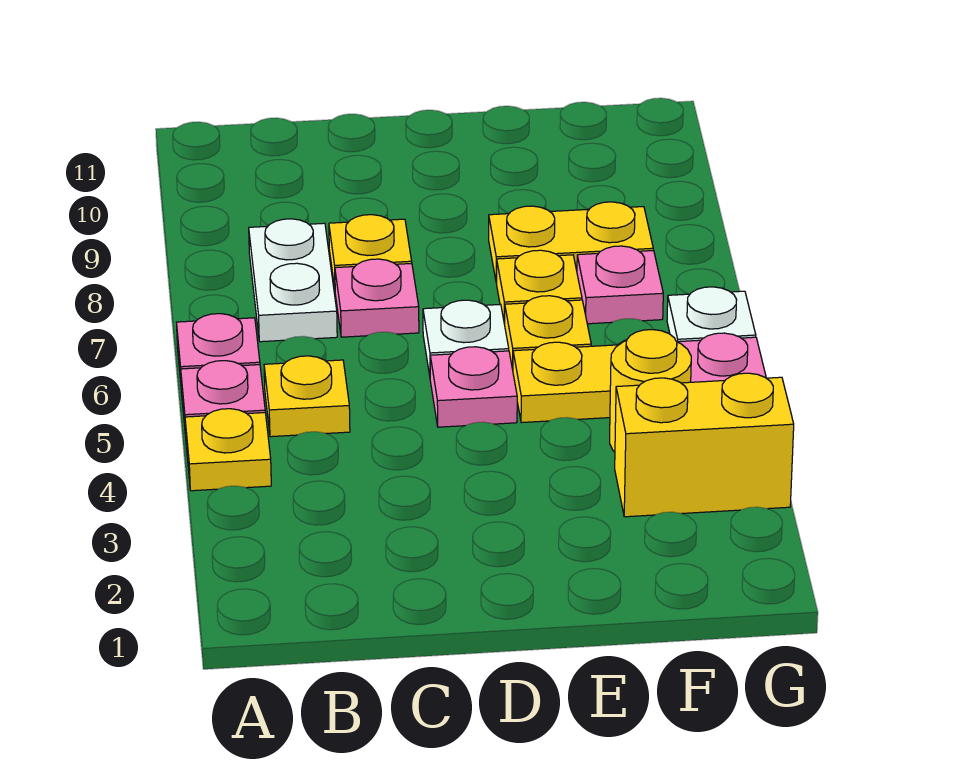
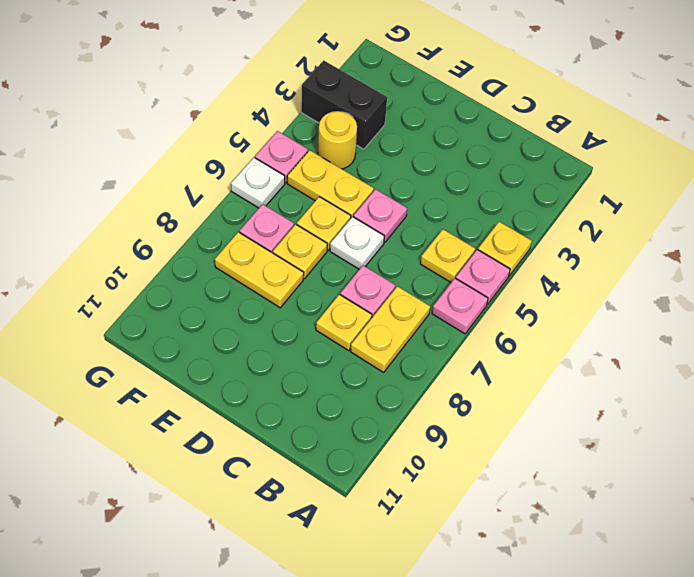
white 1x2 plate [249,219,337,342] -> yellow 1x2 plate [350,286,430,372]
yellow 1x2 brick [615,373,794,517] -> black 1x2 brick [301,60,387,149]

